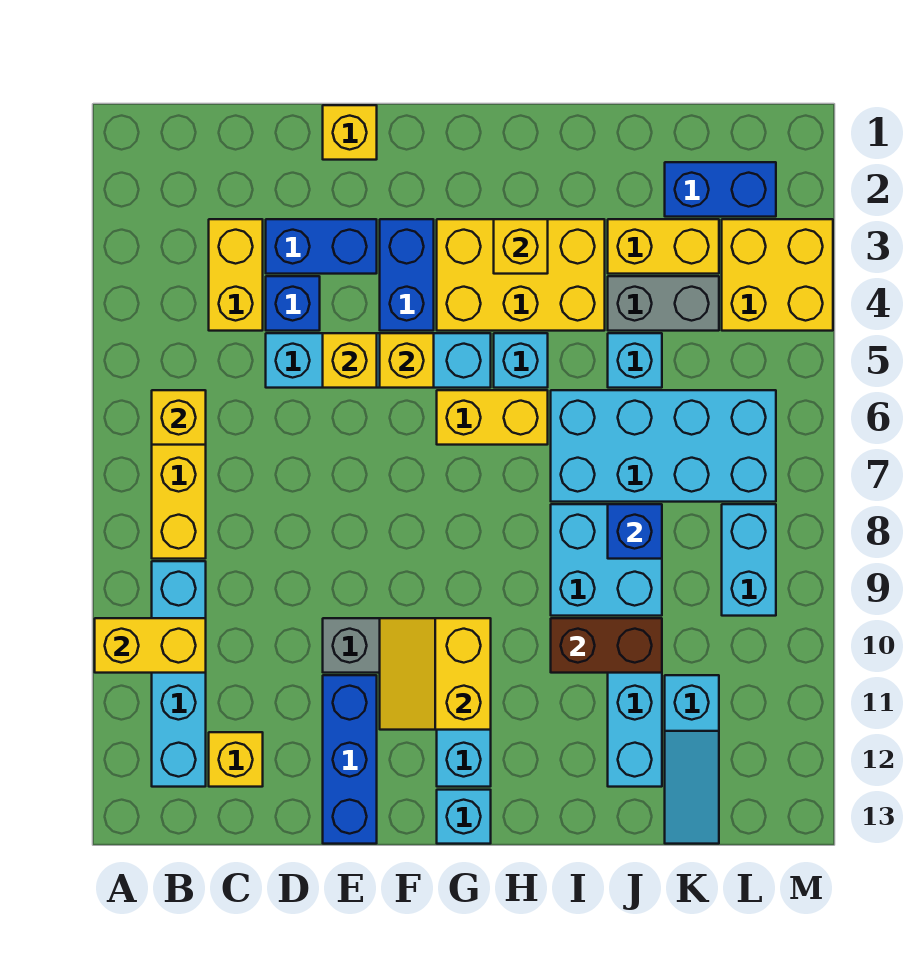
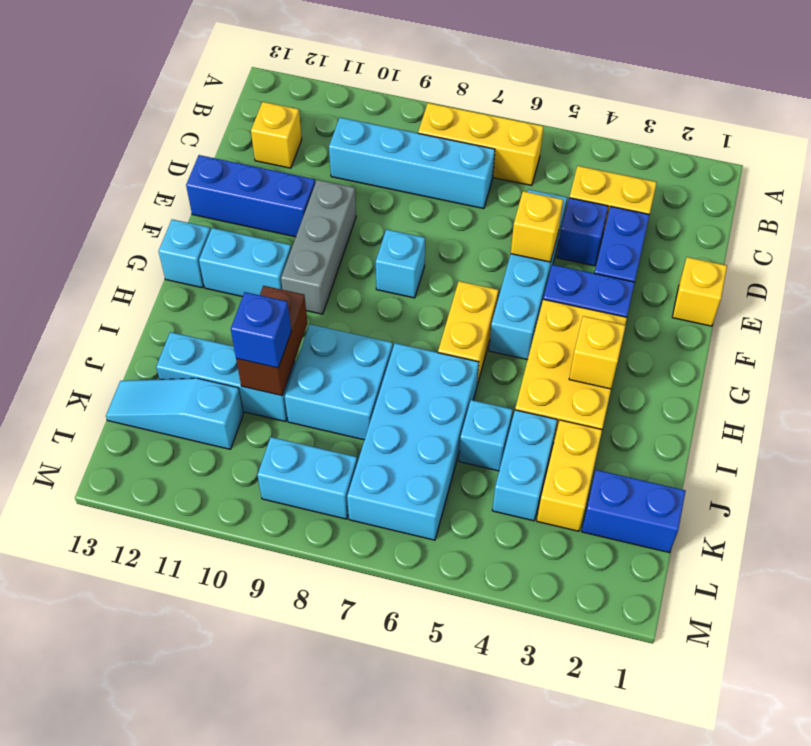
yellow 1x2 brick [95,618,206,673] -> none
yellow 1x1 brick [152,390,206,445] -> none
cyan 1x4 brick [152,561,206,787] -> cyan 1x4 brick moved to [329,118,495,209]
yellow 1x1 brick [380,333,434,388] -> none
yellow 2x2 slope [380,618,491,730] -> none
cyan 1x1 brick [494,333,548,388] -> cyan 1x1 brick moved to [376,229,425,298]
grey 1x2 brick [608,276,719,331] -> cyan 1x2 brick [492,410,557,521]
blue 1x1 brick [608,504,662,559] -> blue 1x1 brick moved to [231,292,291,368]
blue 1x2 brick [665,162,776,217] -> blue 1x2 brick turned to [582,470,686,553]
yellow 2x2 brick [722,219,833,331] -> none

